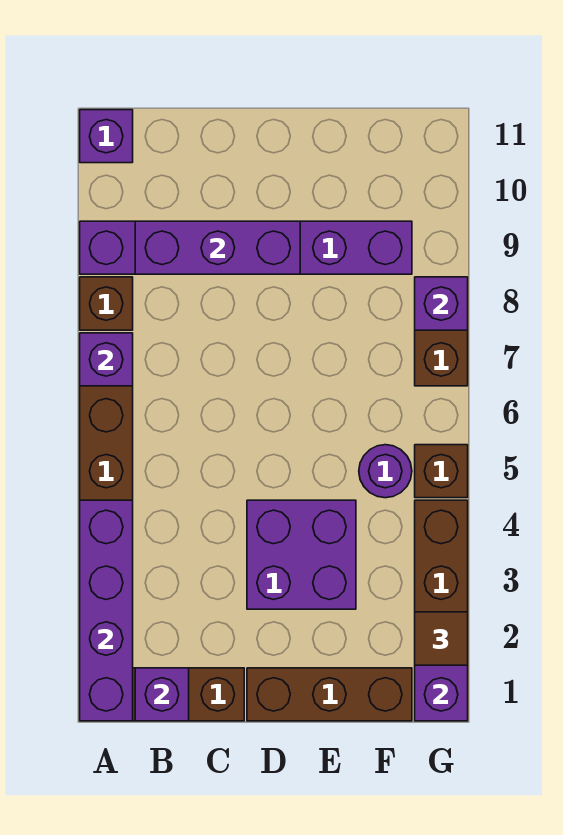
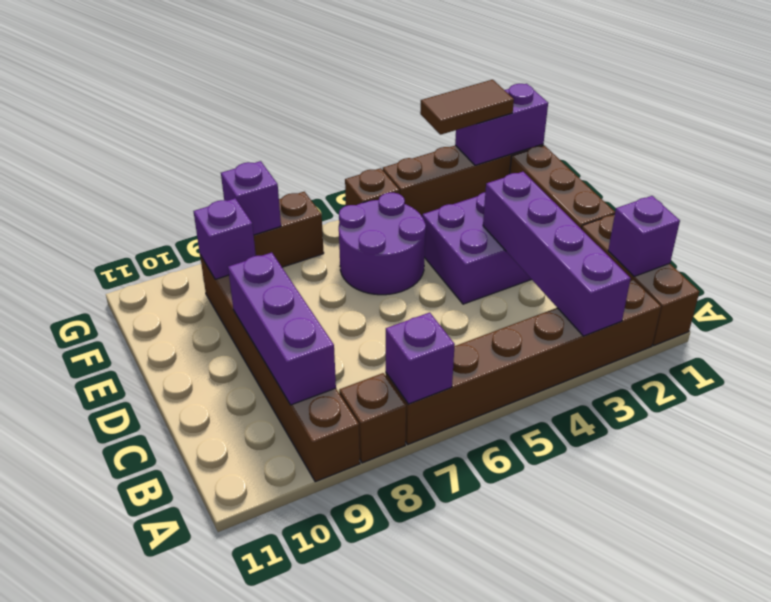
purple 1x4 brick [80,500,133,721] -> purple 1x4 brick turned to [483,172,631,336]
purple 1x6 brick [80,221,412,274] -> brown 1x6 brick [200,255,360,482]
purple 1x1 brick [80,110,133,163] -> purple 1x1 brick moved to [194,198,256,279]
purple 1x1 round brick [359,445,412,498] -> purple 2x2 round brick [339,193,426,295]
brown 1x1 tile [415,612,468,665] -> brown 1x2 tile [420,80,514,135]

